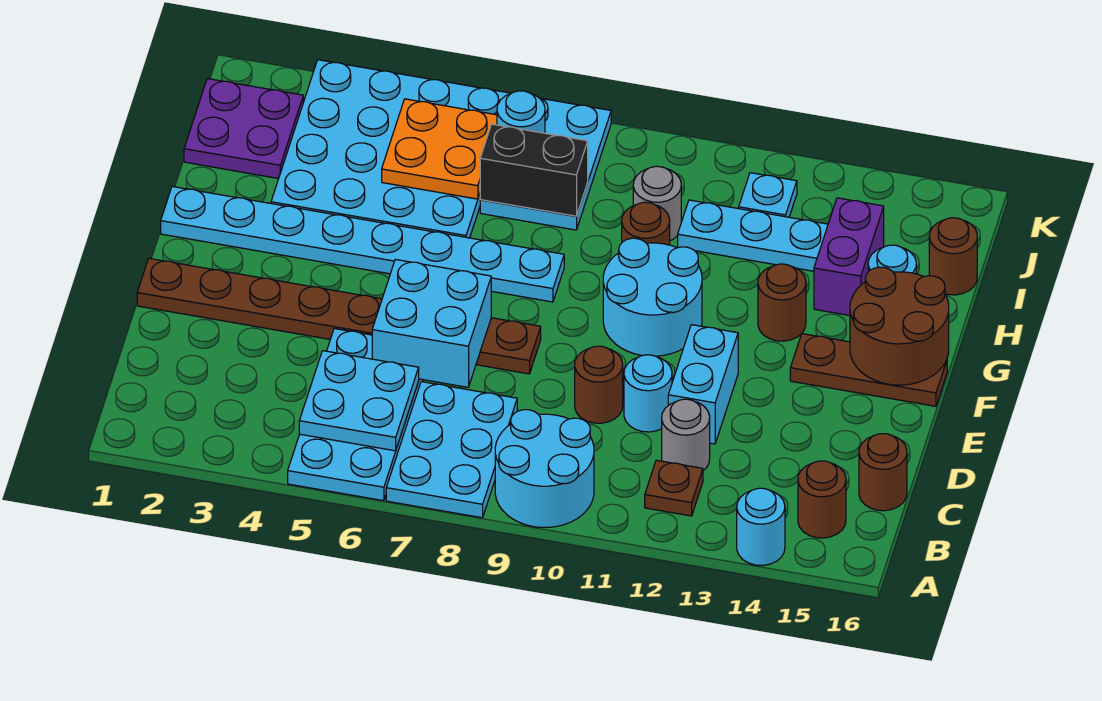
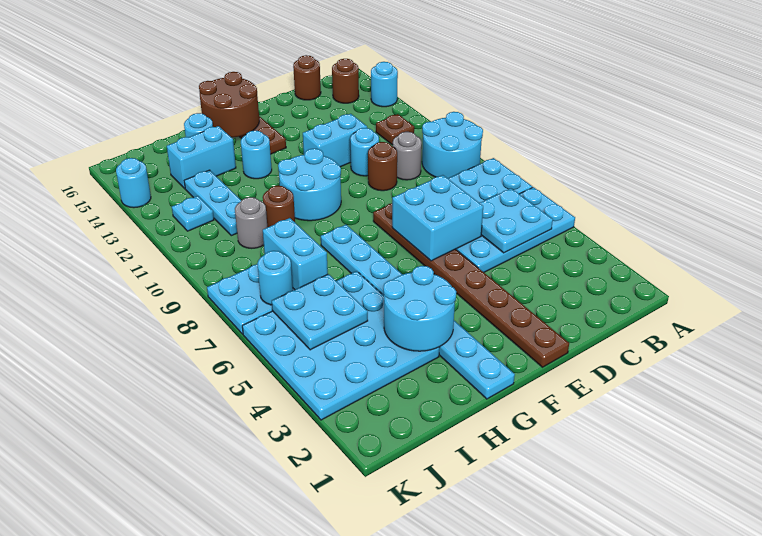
grey 1x1 round brick [662,399,710,470] -> grey 1x1 round brick moved to [393,132,422,180]
none -> cyan 2x2 round brick [383,266,456,351]
brown 1x1 round brick [758,264,806,341] -> cyan 1x1 round brick [241,131,272,179]
purple 1x2 brick [814,198,884,315] -> cyan 1x2 brick [167,126,236,189]
purple 2x2 plate [184,79,303,179] -> none
orange 2x2 plate [382,99,497,199] -> cyan 2x2 plate [272,274,368,350]
black 1x2 brick [480,124,588,216] -> cyan 1x2 brick [263,218,328,290]
brown 1x1 round brick [929,218,977,295] -> none
none -> cyan 1x1 round brick [116,158,151,208]

